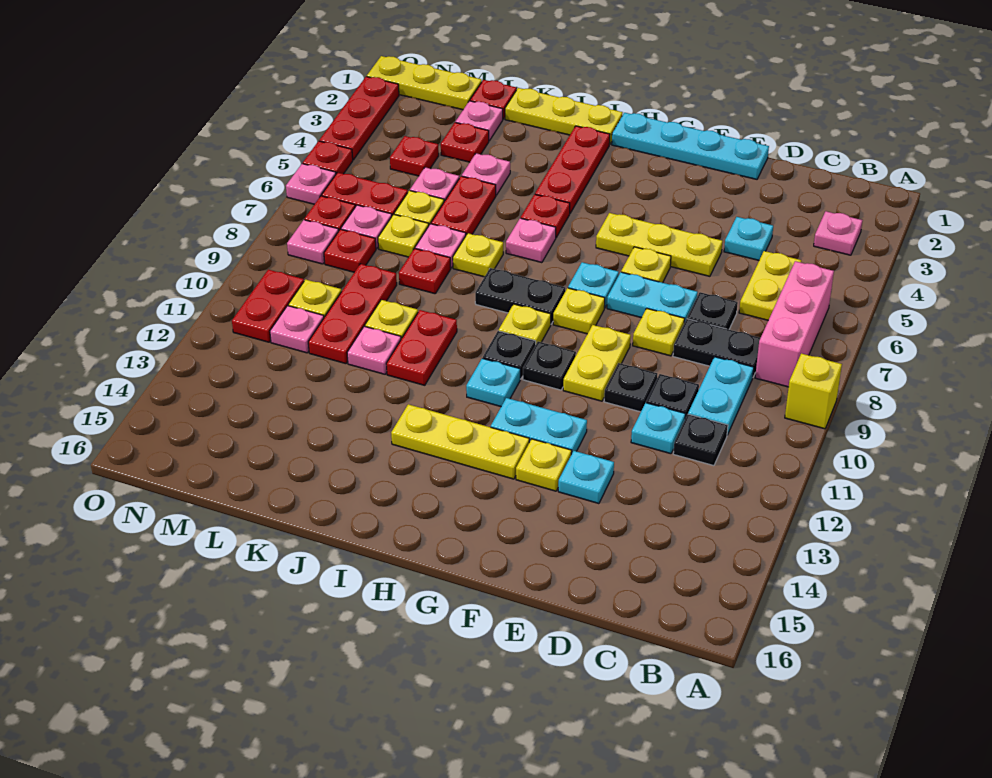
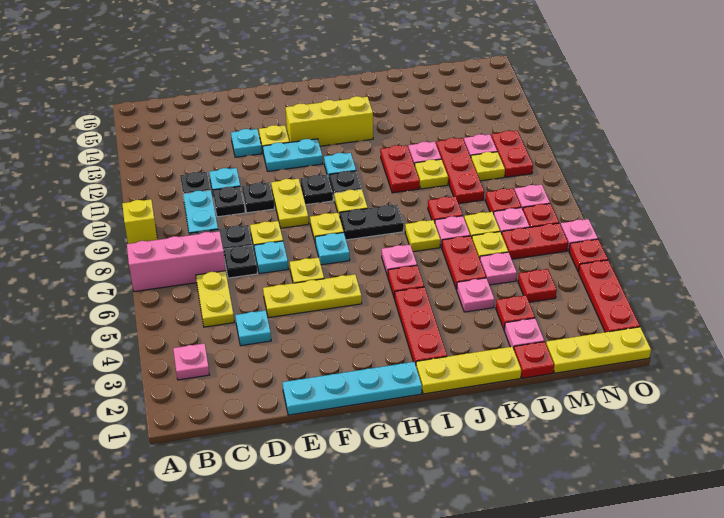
pink 1x3 brick [755,261,834,387] -> pink 1x3 brick turned to [127,231,226,292]
cyan 1x2 plate [607,272,698,323] -> cyan 1x1 plate [254,241,288,274]
yellow 1x3 plate [391,404,529,479] -> yellow 1x3 brick [286,96,373,146]

